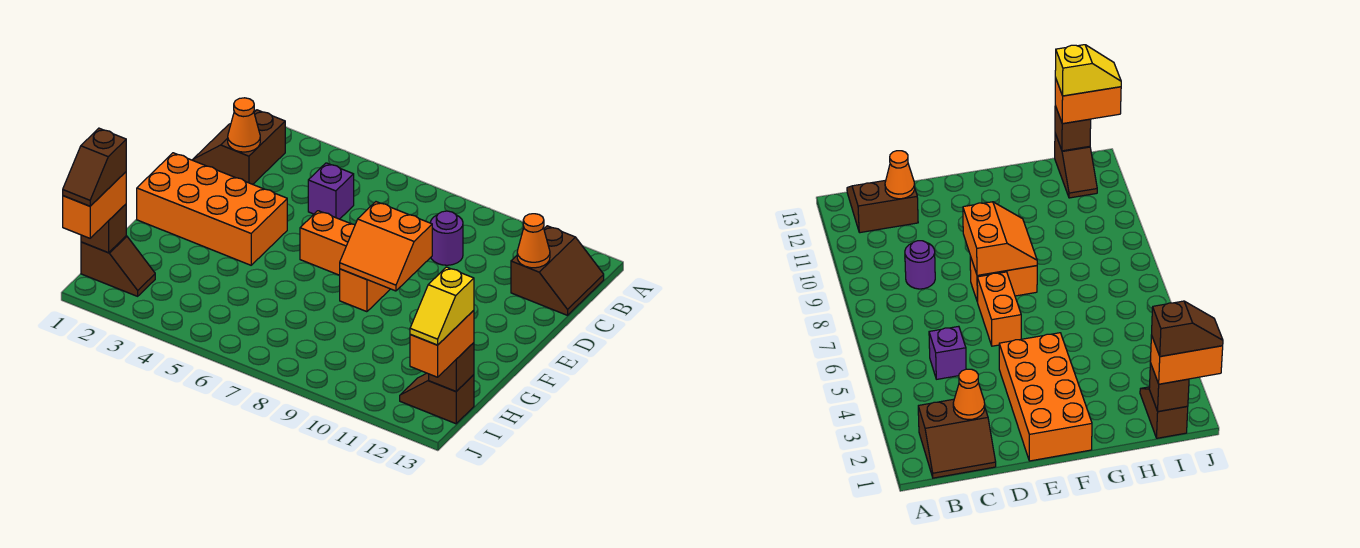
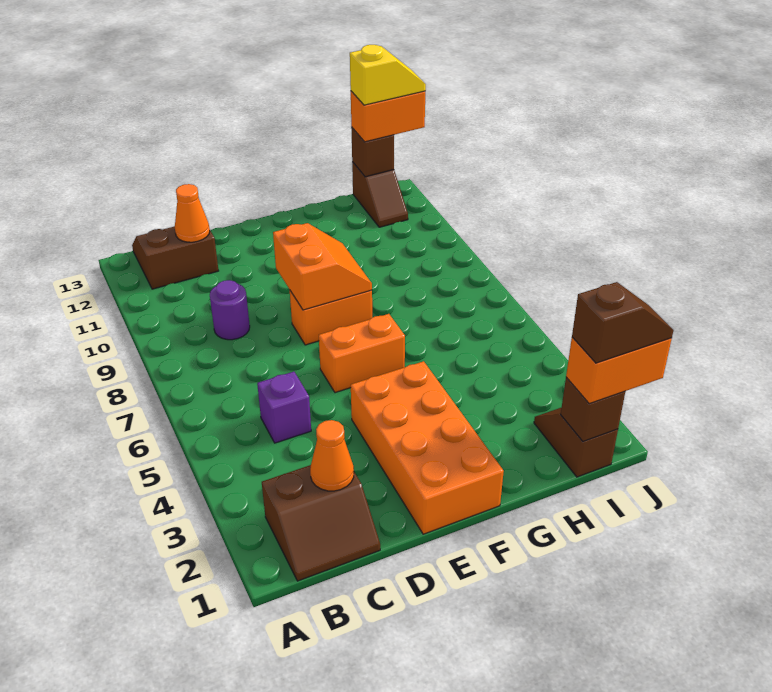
orange 1x2 brick [300,211,355,275] -> orange 1x2 brick turned to [319,314,405,393]

